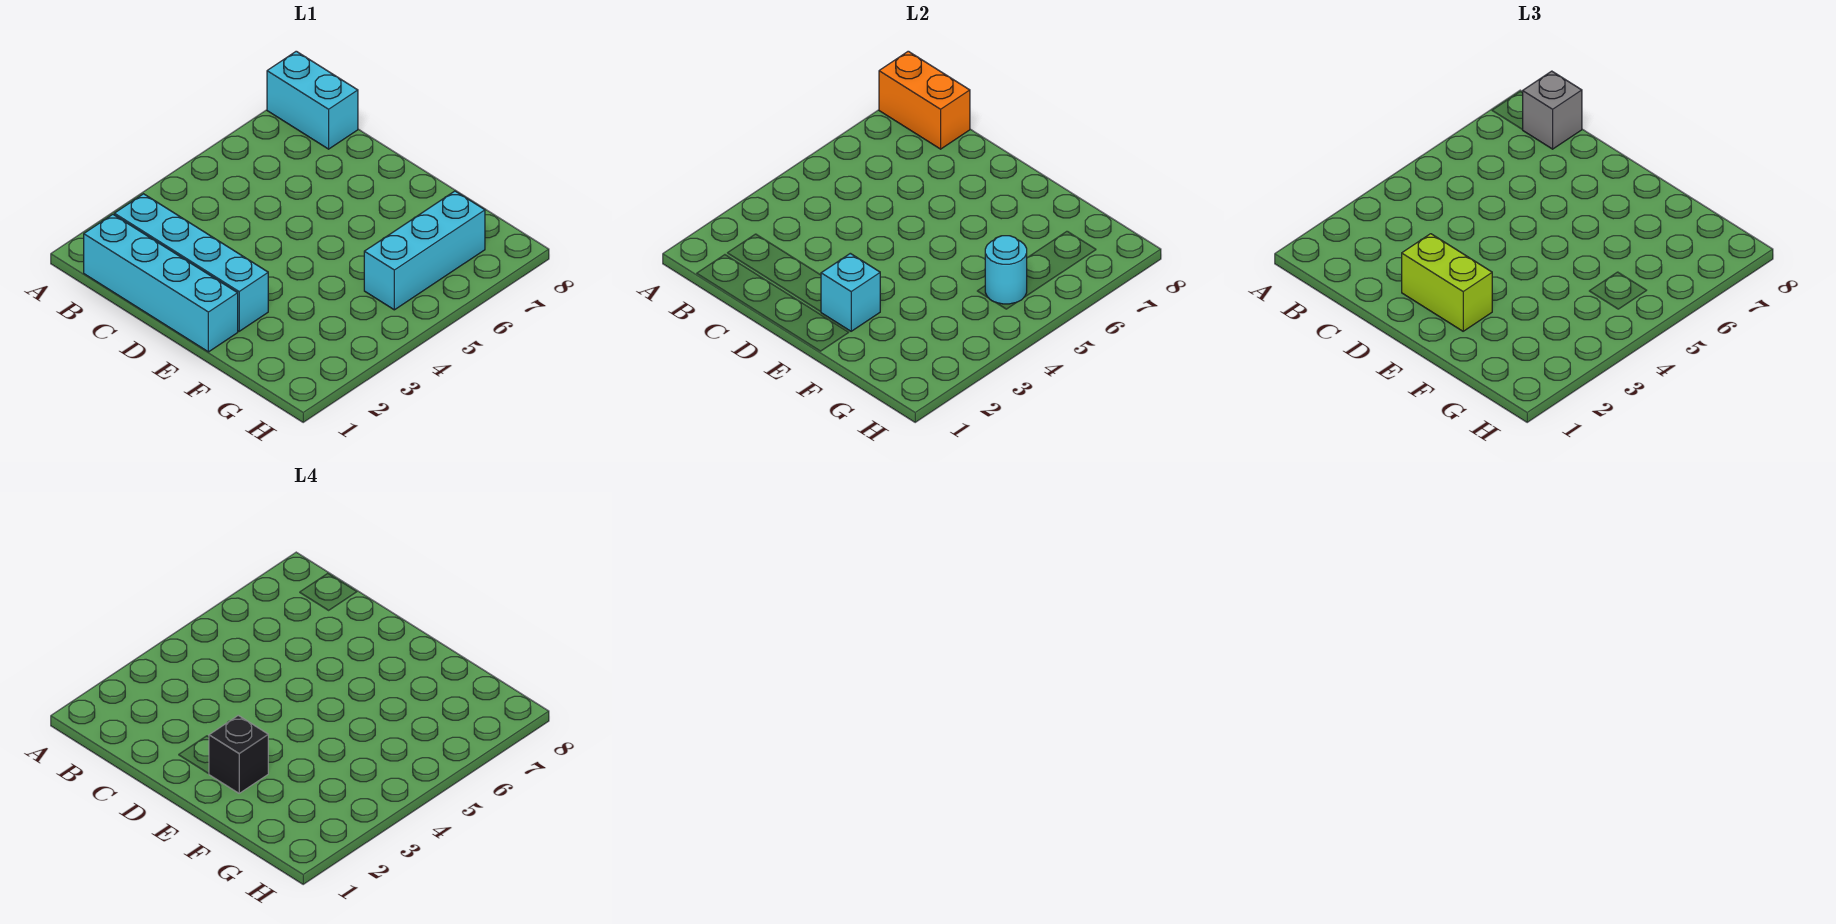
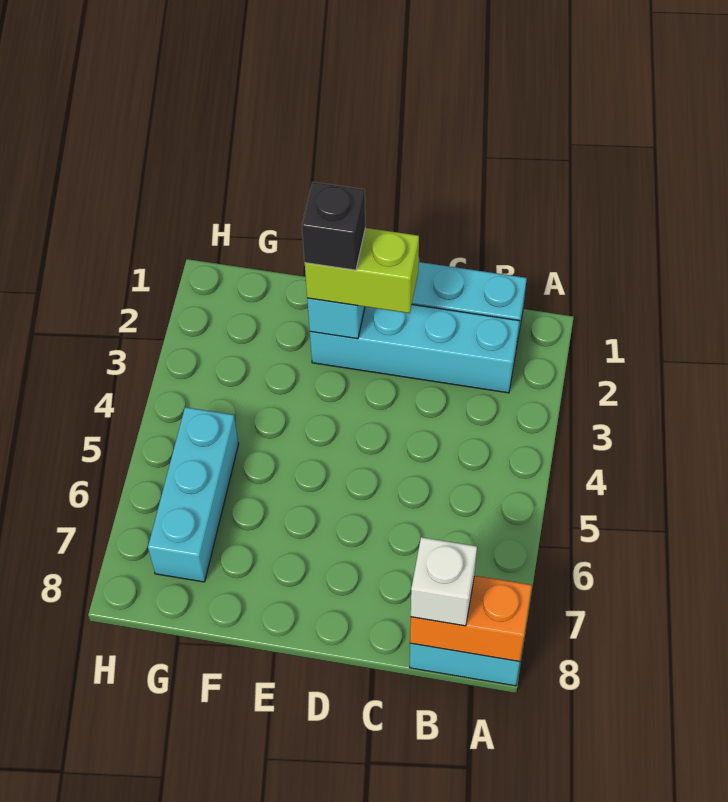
grey 1x1 brick [1522,71,1582,149] -> white 1x1 brick [411,537,477,626]
cyan 1x1 round brick [985,236,1027,304] -> none

